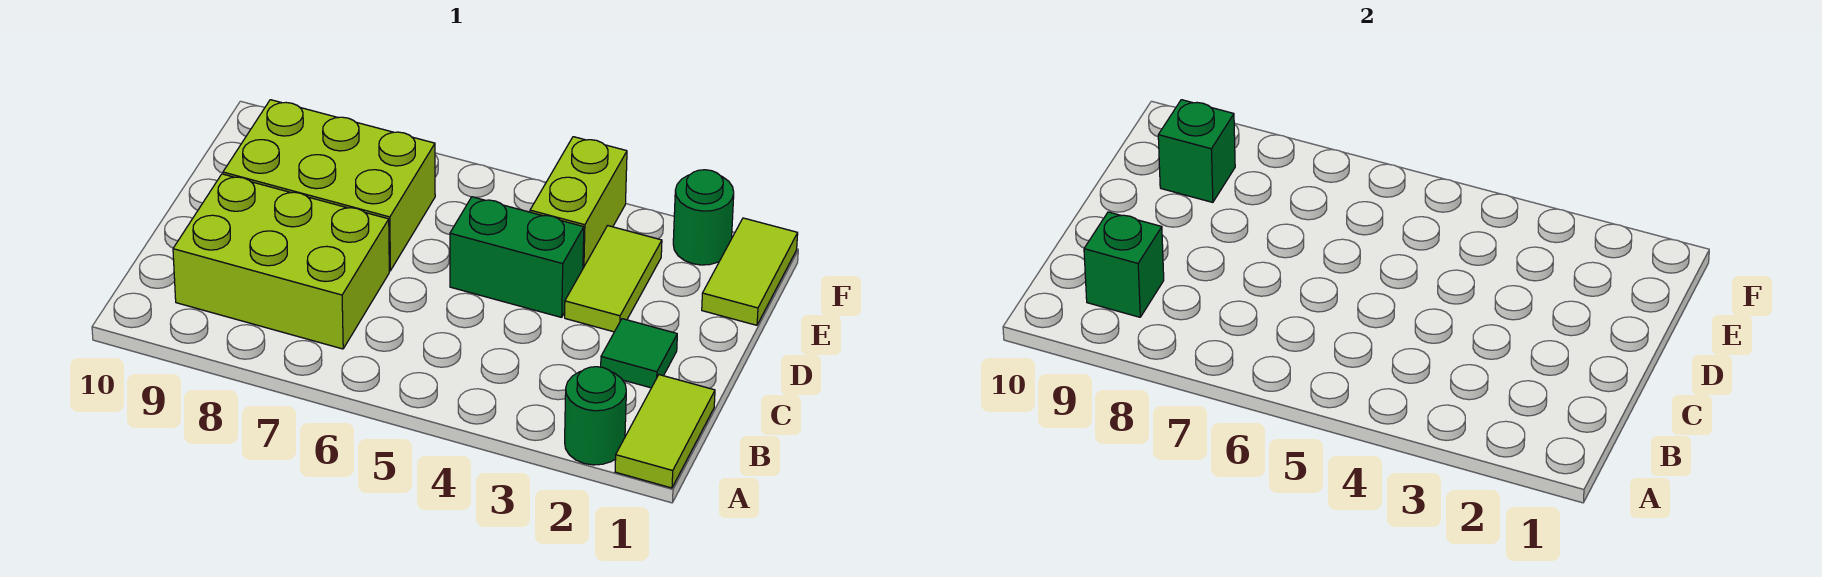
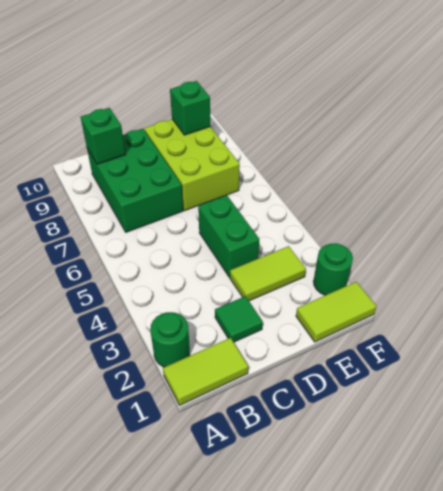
lime 2x3 brick [173,174,389,349] -> green 2x3 brick [87,129,183,232]
lime 1x2 brick [530,137,627,268] -> none

